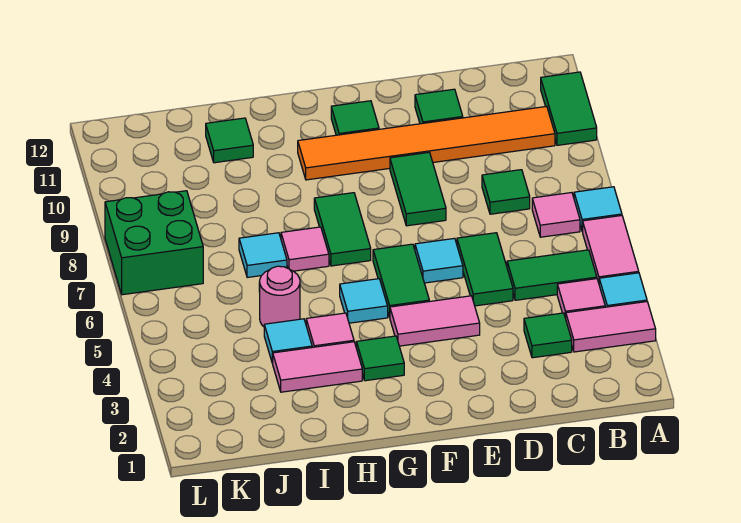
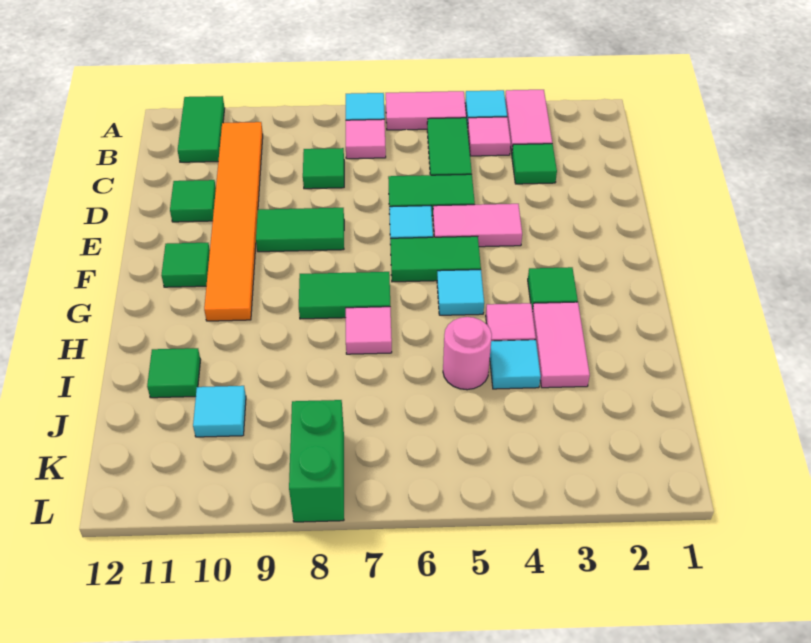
green 1x2 tile [541,72,597,145] -> green 1x2 tile turned to [178,96,225,162]
pink 1x2 tile [390,296,480,346] -> pink 1x2 tile turned to [433,204,522,247]
cyan 1x1 tile [239,233,287,278] -> cyan 1x1 tile moved to [193,386,246,437]
green 2x2 brick [105,191,203,295] -> green 1x2 brick [289,400,344,522]

